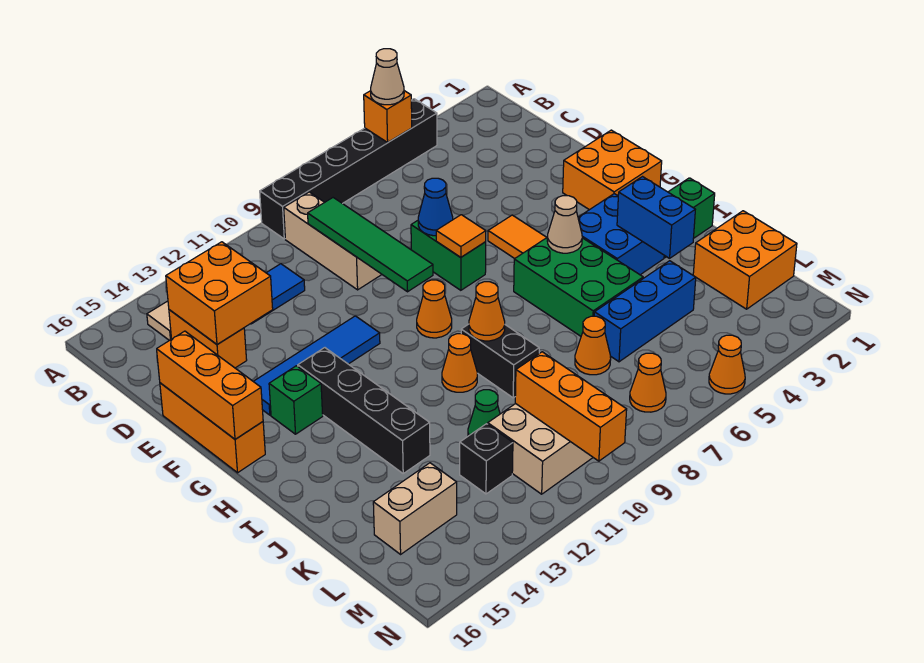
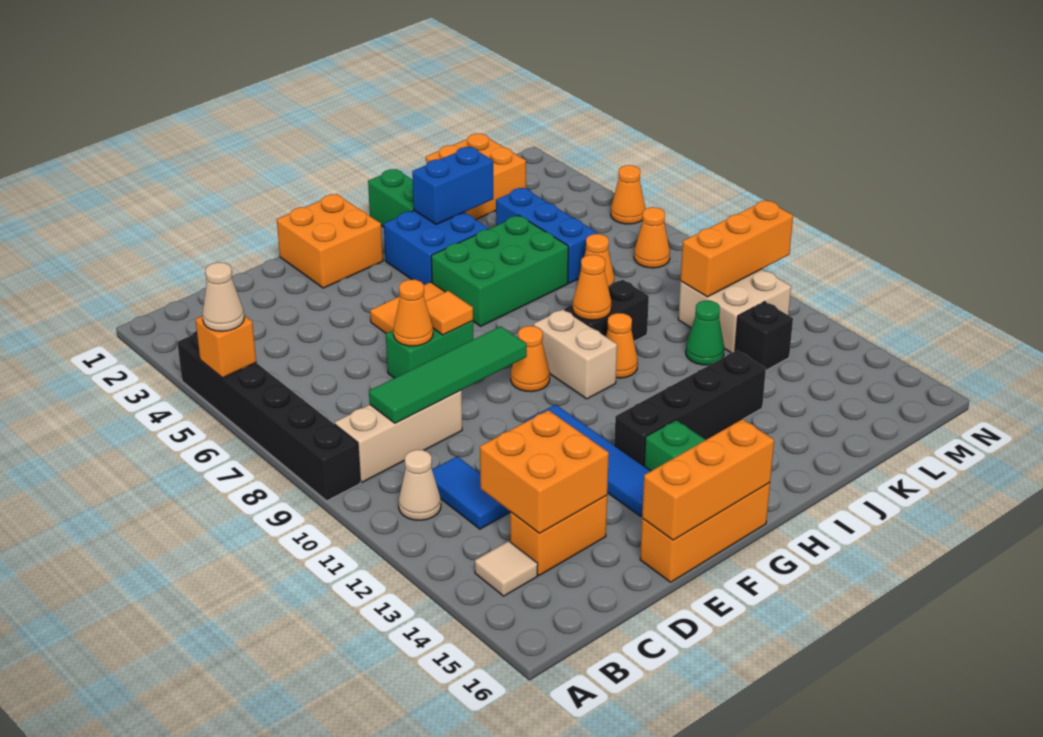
blue 1x1 cone [418,178,453,236] -> orange 1x1 cone [393,280,433,346]
tan 1x1 cone [547,196,582,253] -> tan 1x1 cone moved to [398,450,441,520]
tan 1x2 brick [373,463,457,554] -> tan 1x2 brick moved to [534,309,617,399]

